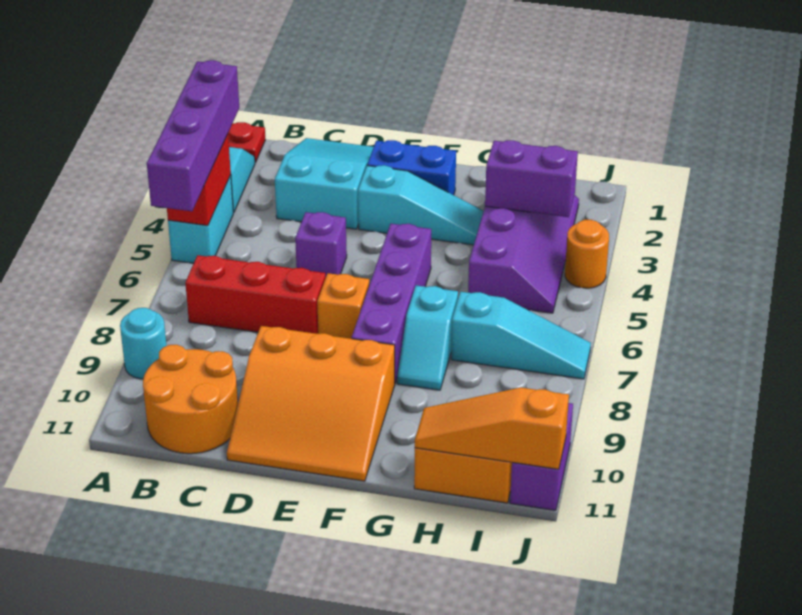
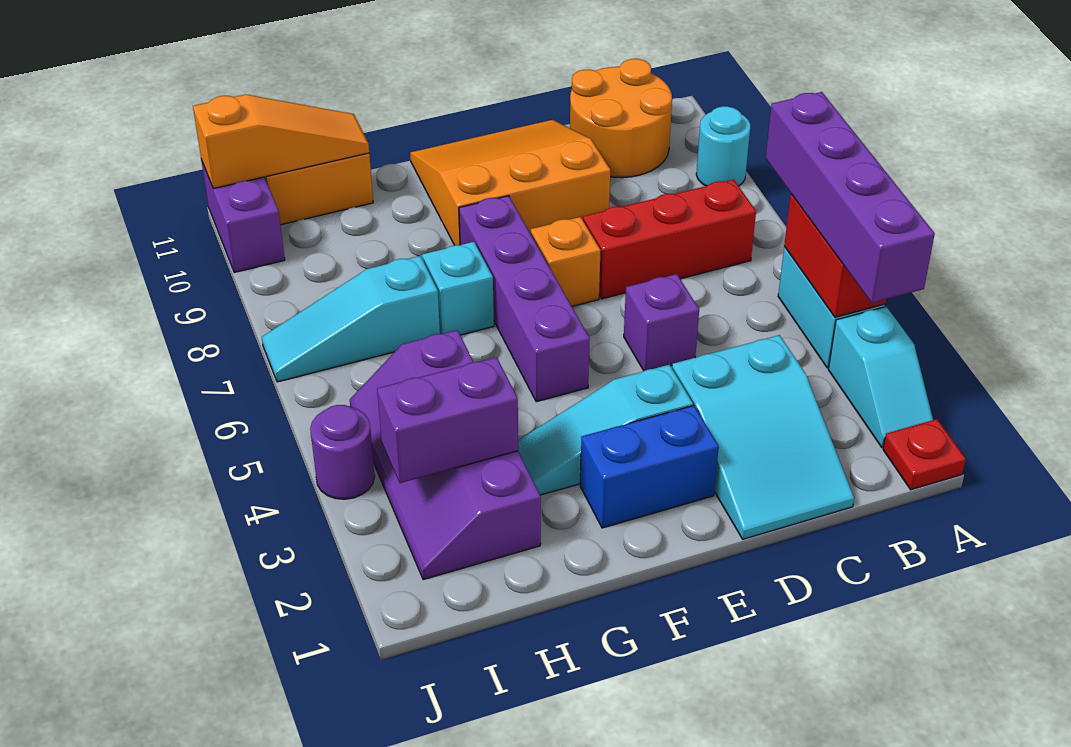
orange 1x1 round brick [565,220,609,288] -> purple 1x1 round brick [310,405,375,499]

